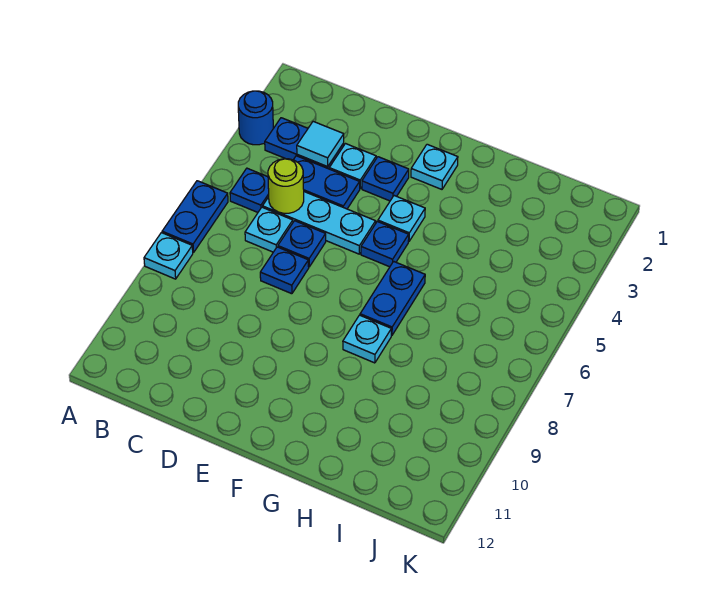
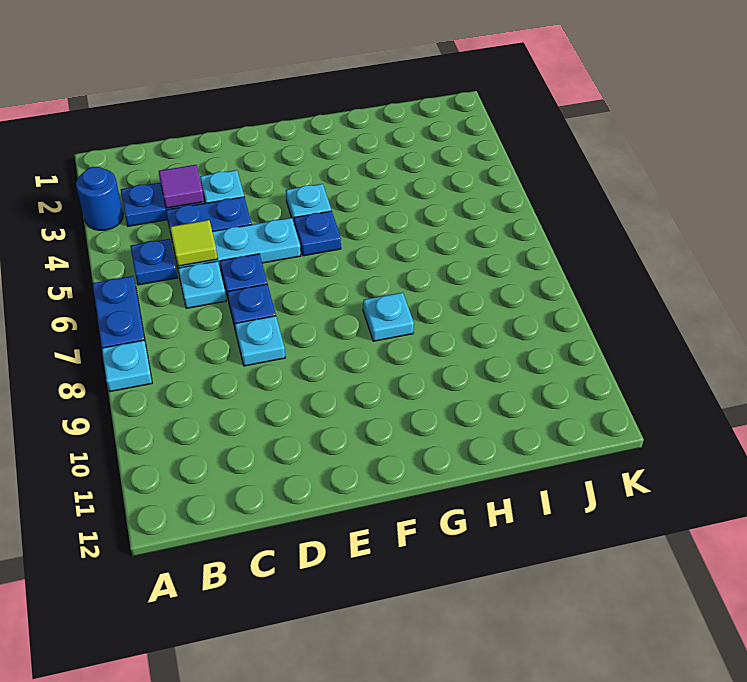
cyan 1x1 tile [297,121,344,167] -> purple 1x1 tile [159,165,204,208]
lime 1x1 round brick [268,159,304,213] -> lime 1x1 tile [170,220,218,266]
blue 1x1 plate [362,157,409,201] -> none
cyan 1x1 plate [411,144,458,189] -> cyan 1x1 plate moved to [235,316,285,366]
blue 1x2 plate [360,261,425,335] -> none

